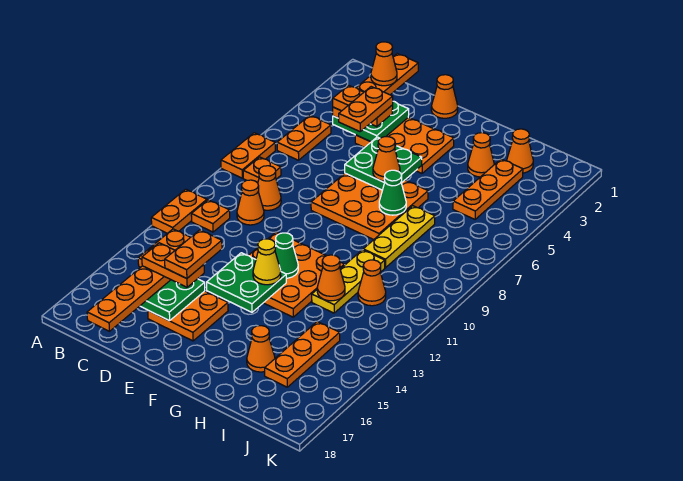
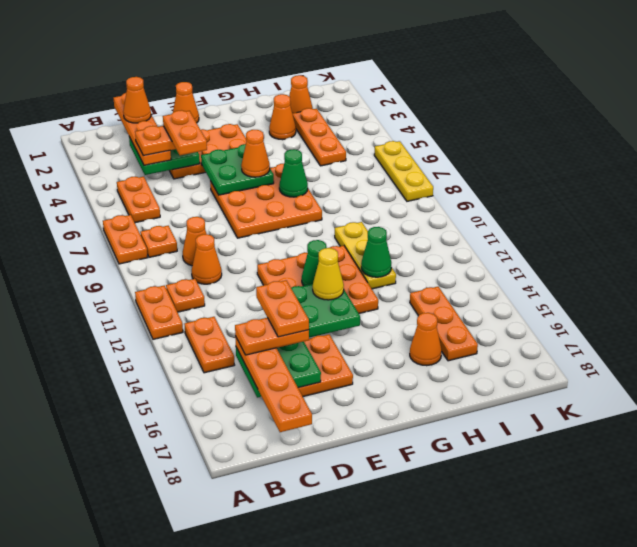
yellow 1x3 plate [363,206,435,268] -> yellow 1x3 plate moved to [374,141,433,201]
orange 1x1 cone [317,255,345,301] -> green 1x1 cone [361,227,391,277]
orange 1x1 cone [358,260,386,306] -> none

